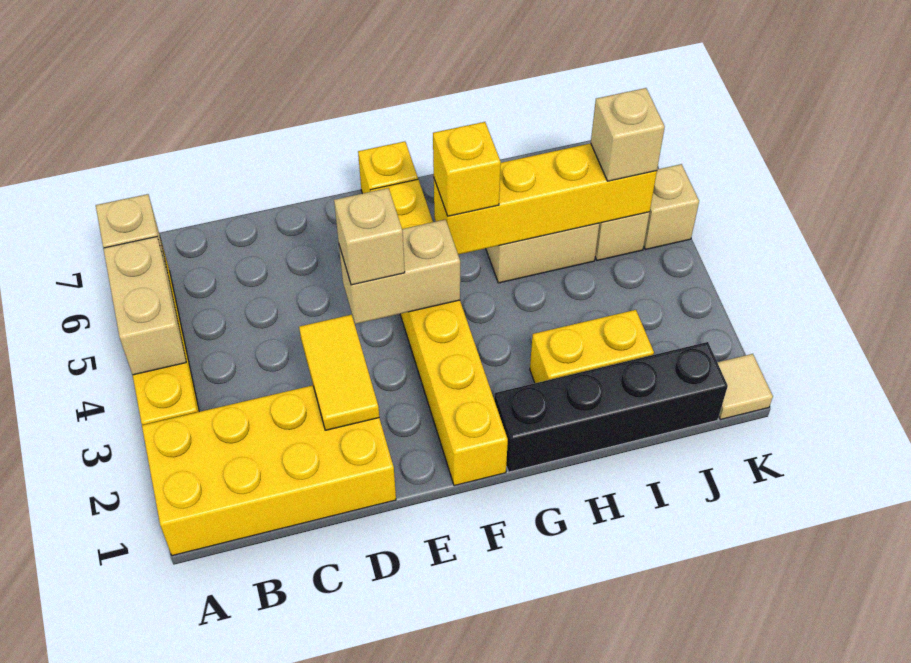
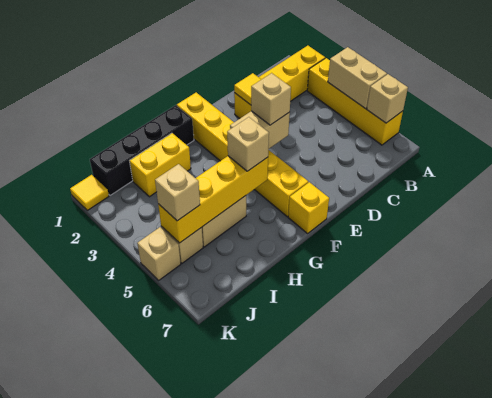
yellow 2x4 brick [142,385,396,556] -> yellow 1x4 brick [234,46,325,118]
yellow 1x1 brick [433,122,501,216] -> tan 1x1 brick [227,117,269,171]
tan 1x1 tile [717,354,773,420] -> yellow 1x1 tile [70,175,109,210]

